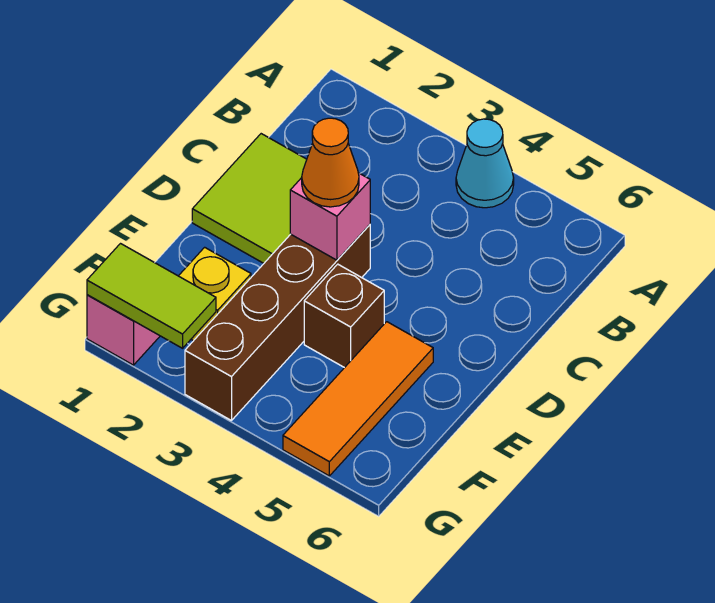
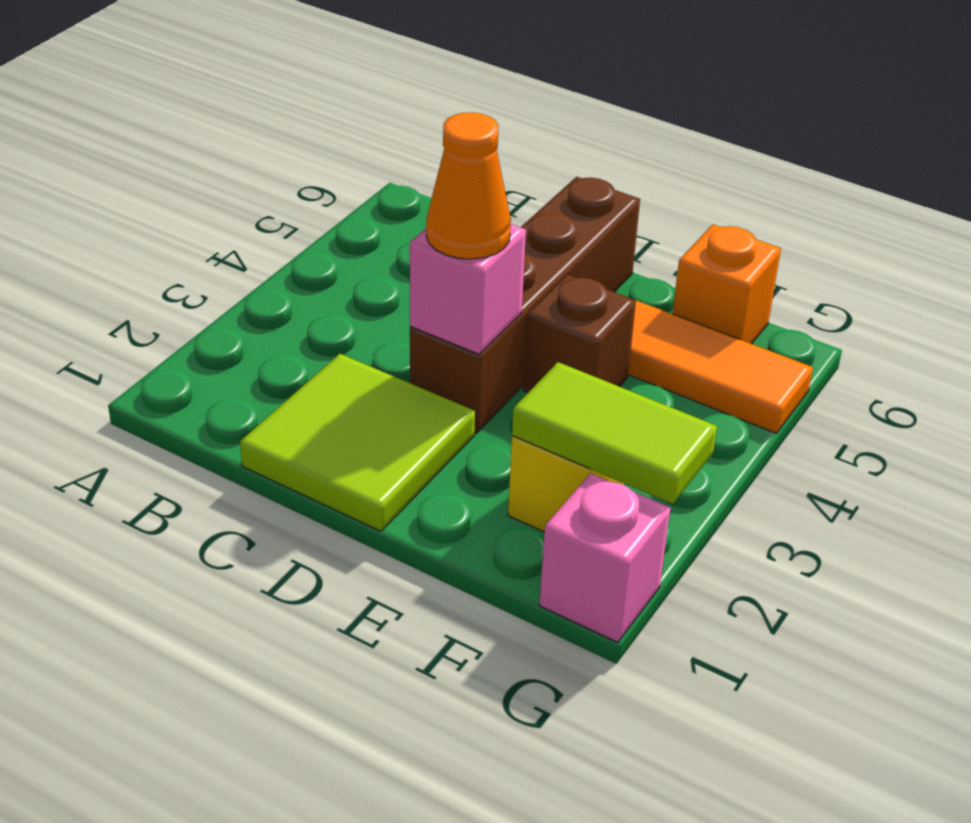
cyan 1x1 cone [456,119,514,208] -> none
brown 1x4 brick [185,225,370,421] -> brown 1x4 brick turned to [410,177,640,433]
none -> orange 1x1 brick [672,225,781,344]
lime 1x2 tile [87,244,216,348] -> lime 1x2 tile turned to [512,362,717,504]

